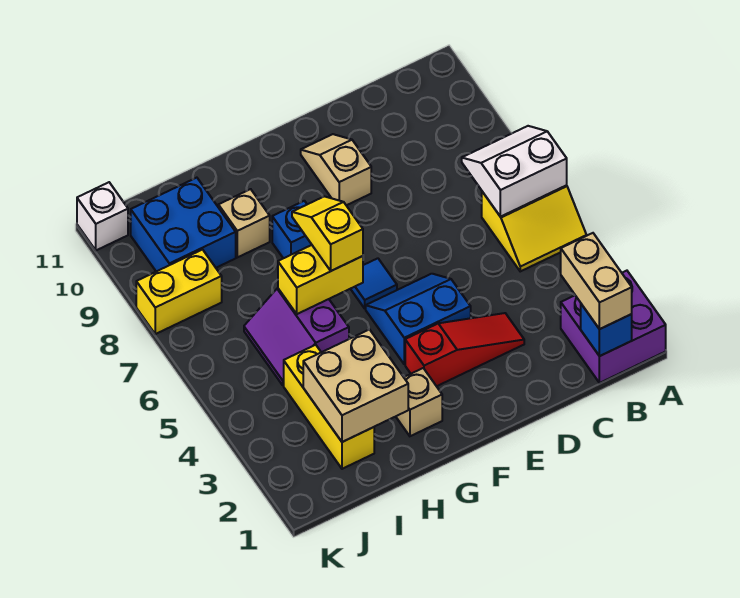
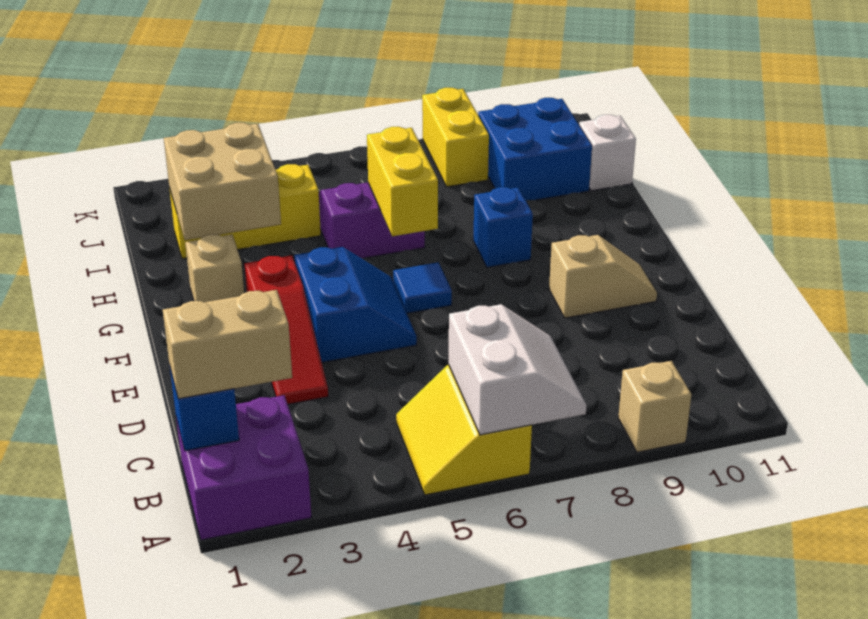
yellow 1x2 slope [292,196,363,271] -> none
tan 1x1 brick [218,189,270,257] -> tan 1x1 brick moved to [618,361,692,452]
white 1x1 brick [77,182,128,250] -> white 1x1 brick moved to [579,115,636,191]

